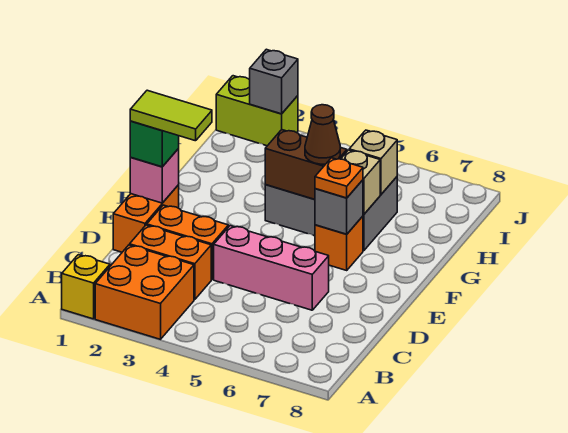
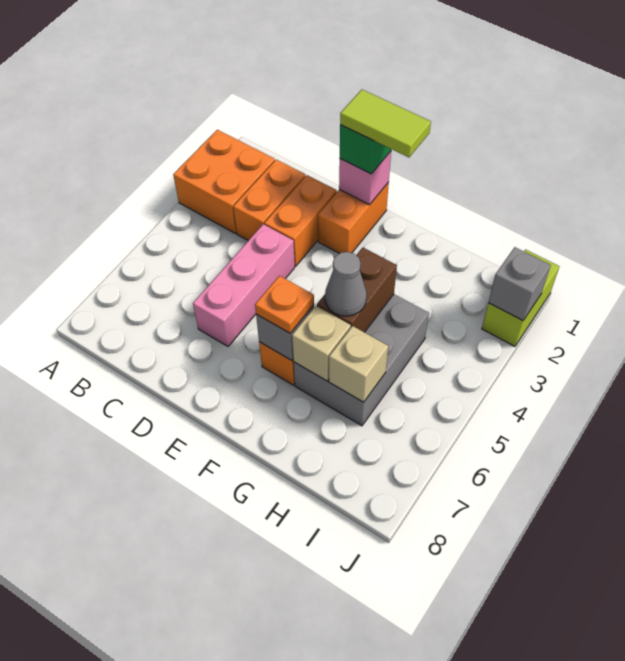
yellow 1x1 brick [62,255,110,319] -> none
orange 1x2 brick [113,185,179,252] -> orange 1x2 brick turned to [318,182,389,254]
lime 1x2 tile [130,90,212,141] -> lime 1x2 tile turned to [340,90,431,157]
brown 1x1 cone [305,105,340,164] -> grey 1x1 cone [325,252,367,316]

